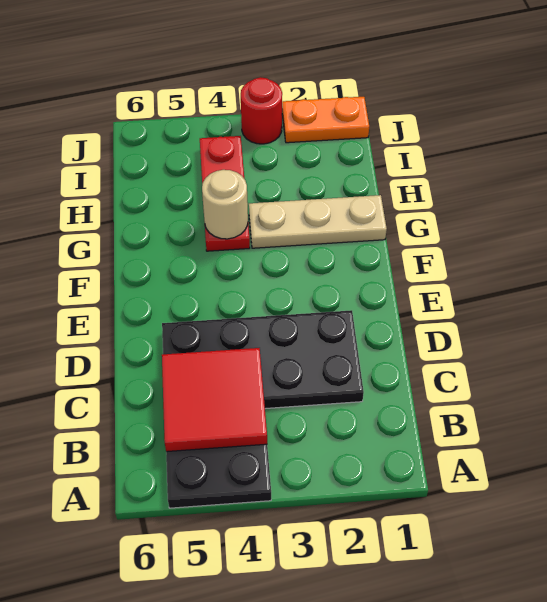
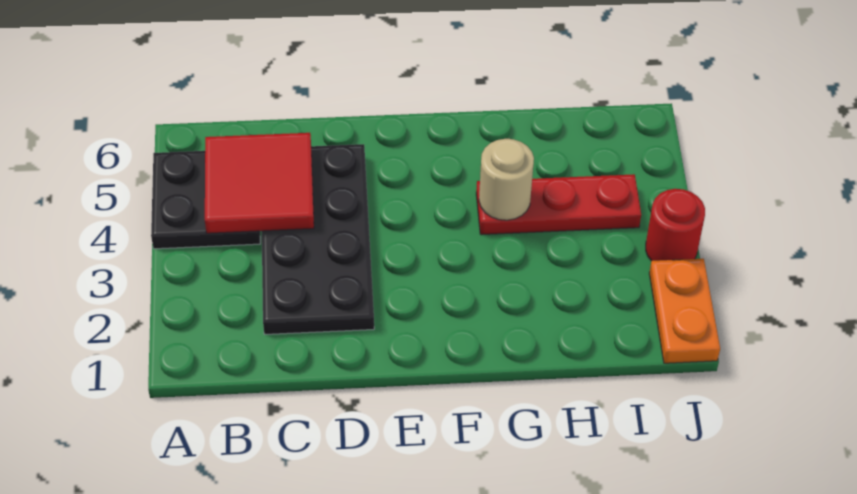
tan 1x3 plate [249,195,387,248] -> none

